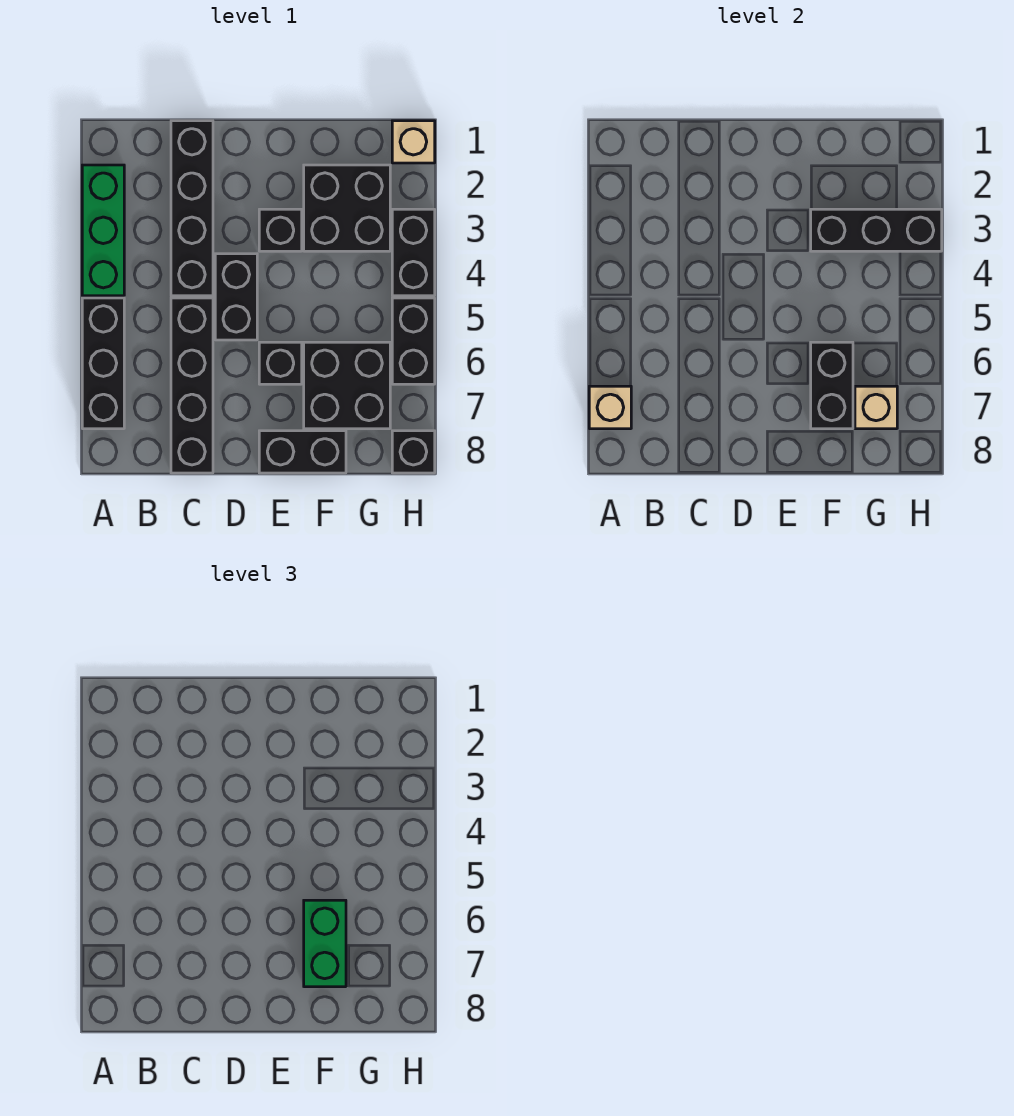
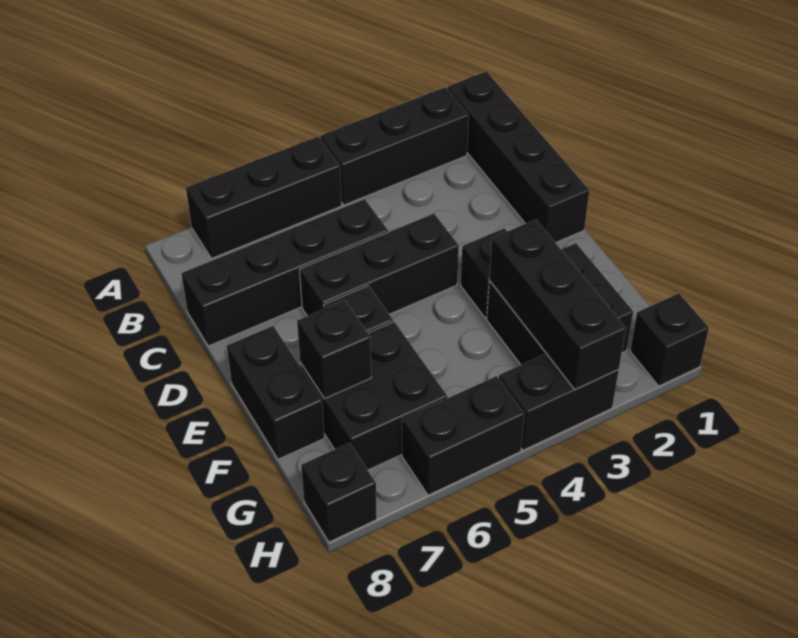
green 1x3 brick [82,165,124,296] -> black 1x3 brick [320,87,469,205]
tan 1x1 brick [589,386,631,429] -> none
black 1x4 brick [171,121,213,296] -> black 1x4 brick turned to [447,71,590,243]
black 1x2 brick [215,254,257,340] -> black 1x3 brick [299,214,459,316]
black 1x2 brick [811,342,853,429] -> black 1x1 brick [297,300,371,399]
green 1x2 brick [304,900,346,987] -> none
tan 1x1 brick [855,386,897,429] -> none
tan 1x1 brick [392,121,435,163] -> black 1x1 brick [630,293,709,386]

